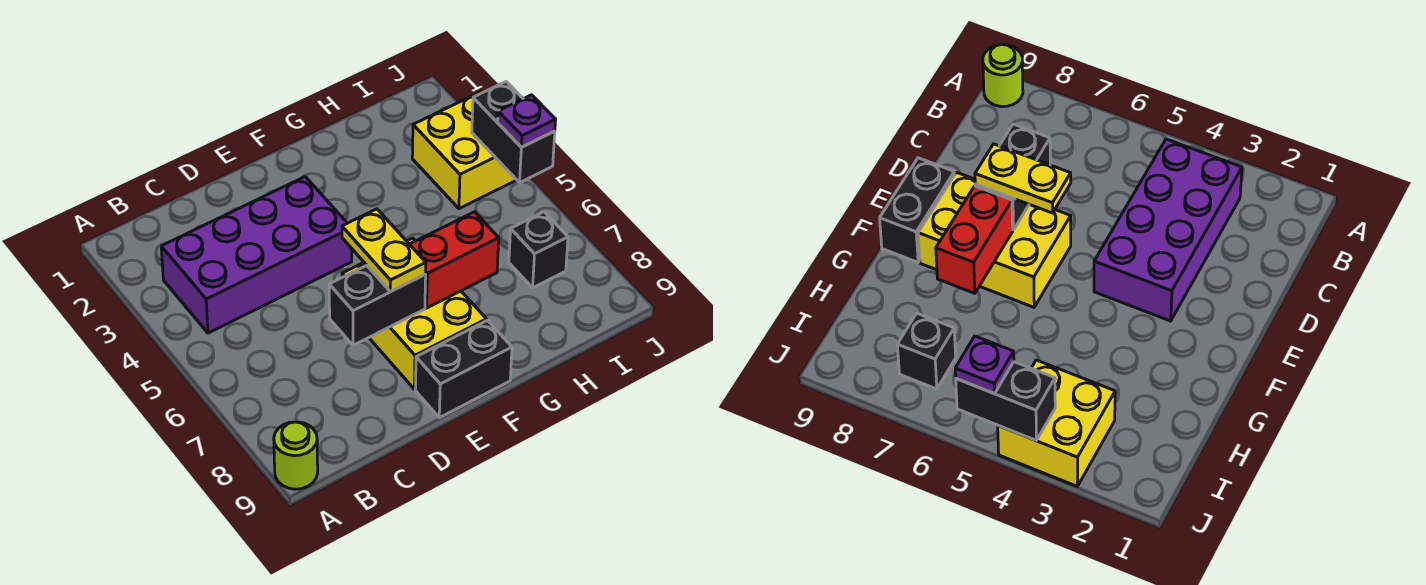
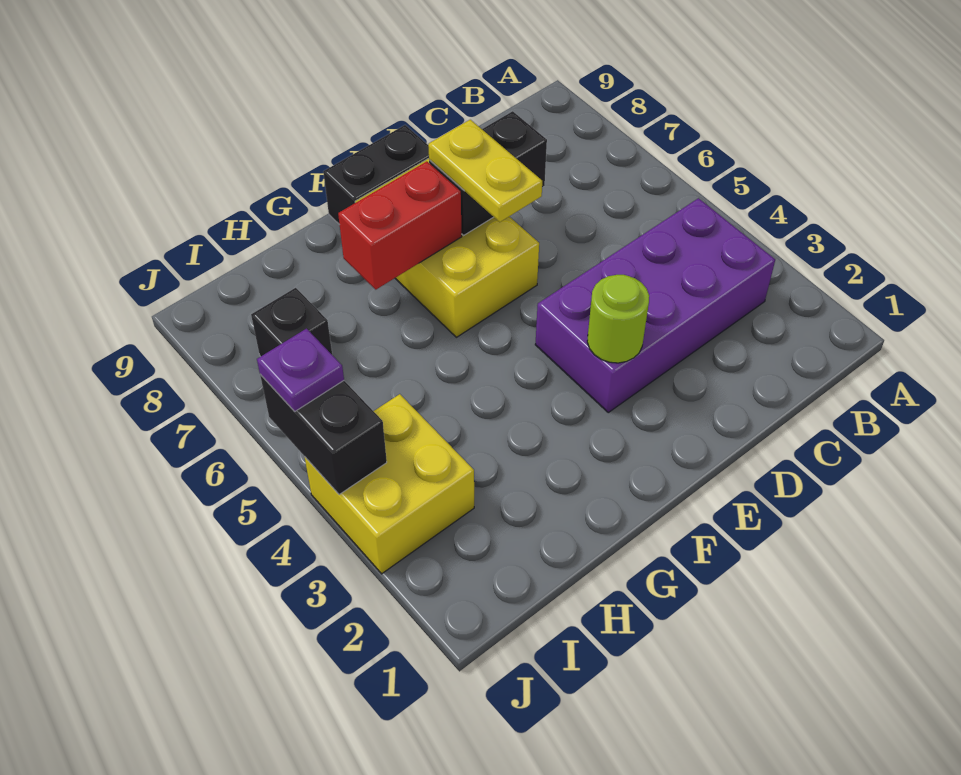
lime 1x1 round brick [274,422,318,489] -> lime 1x1 round brick moved to [587,275,649,363]

